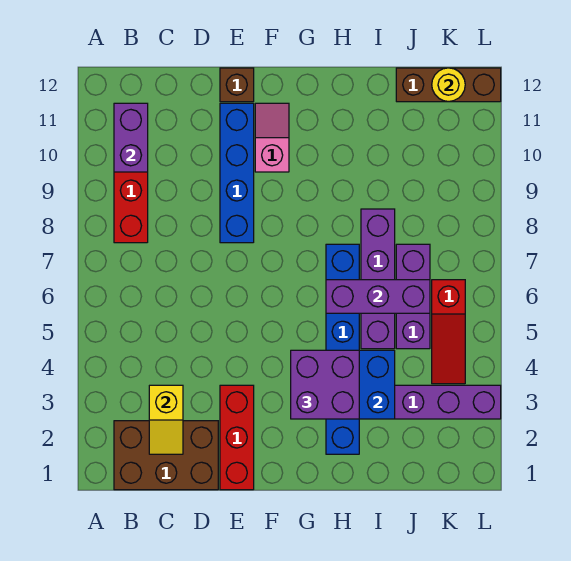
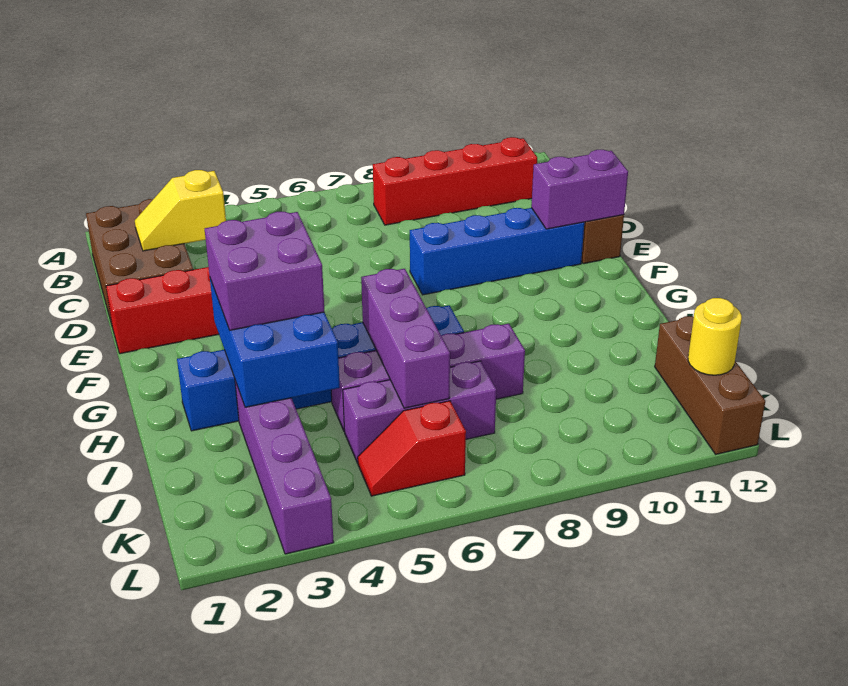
purple 1x2 brick [114,103,148,172] -> purple 1x2 brick moved to [531,150,628,229]
pink 1x2 slope [255,103,289,172] -> none
red 1x3 slope [432,280,465,384] -> red 1x2 slope [358,401,466,496]

